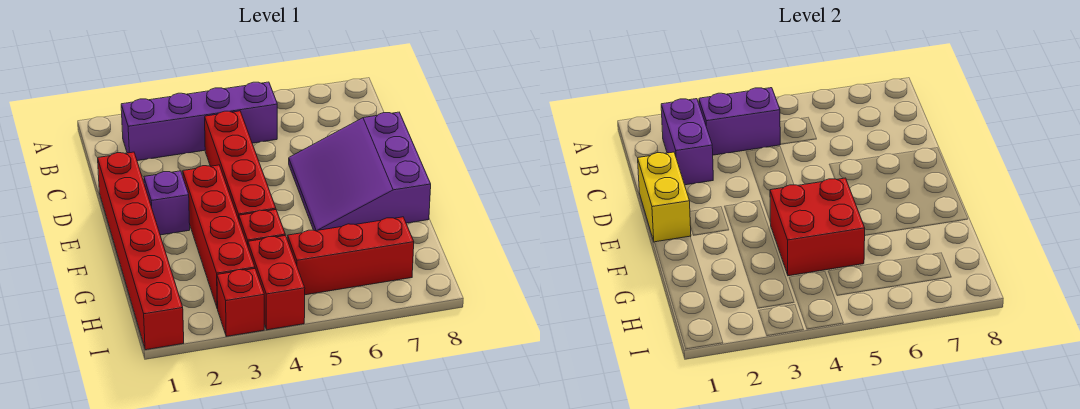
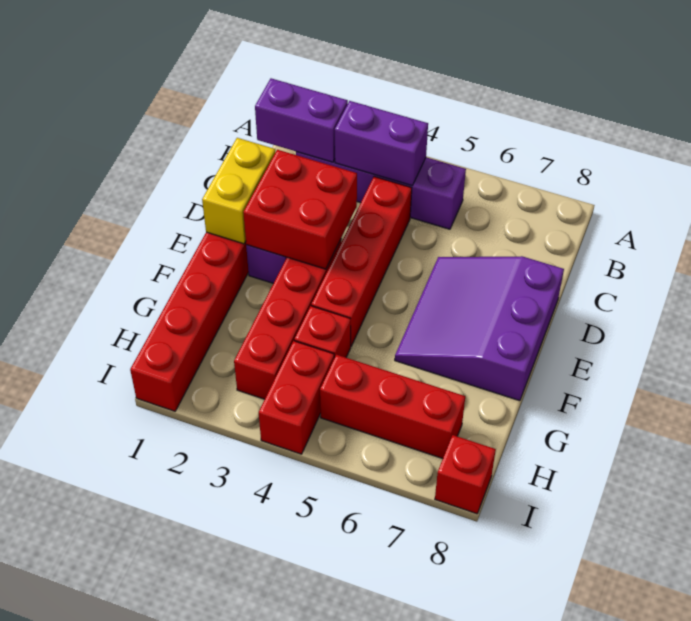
purple 1x2 brick [661,99,713,185] -> purple 1x2 brick turned to [255,78,348,162]
red 2x2 brick [770,178,865,276] -> red 2x2 brick moved to [243,150,357,269]
red 1x1 brick [217,269,264,336] -> red 1x1 brick moved to [435,435,496,514]

